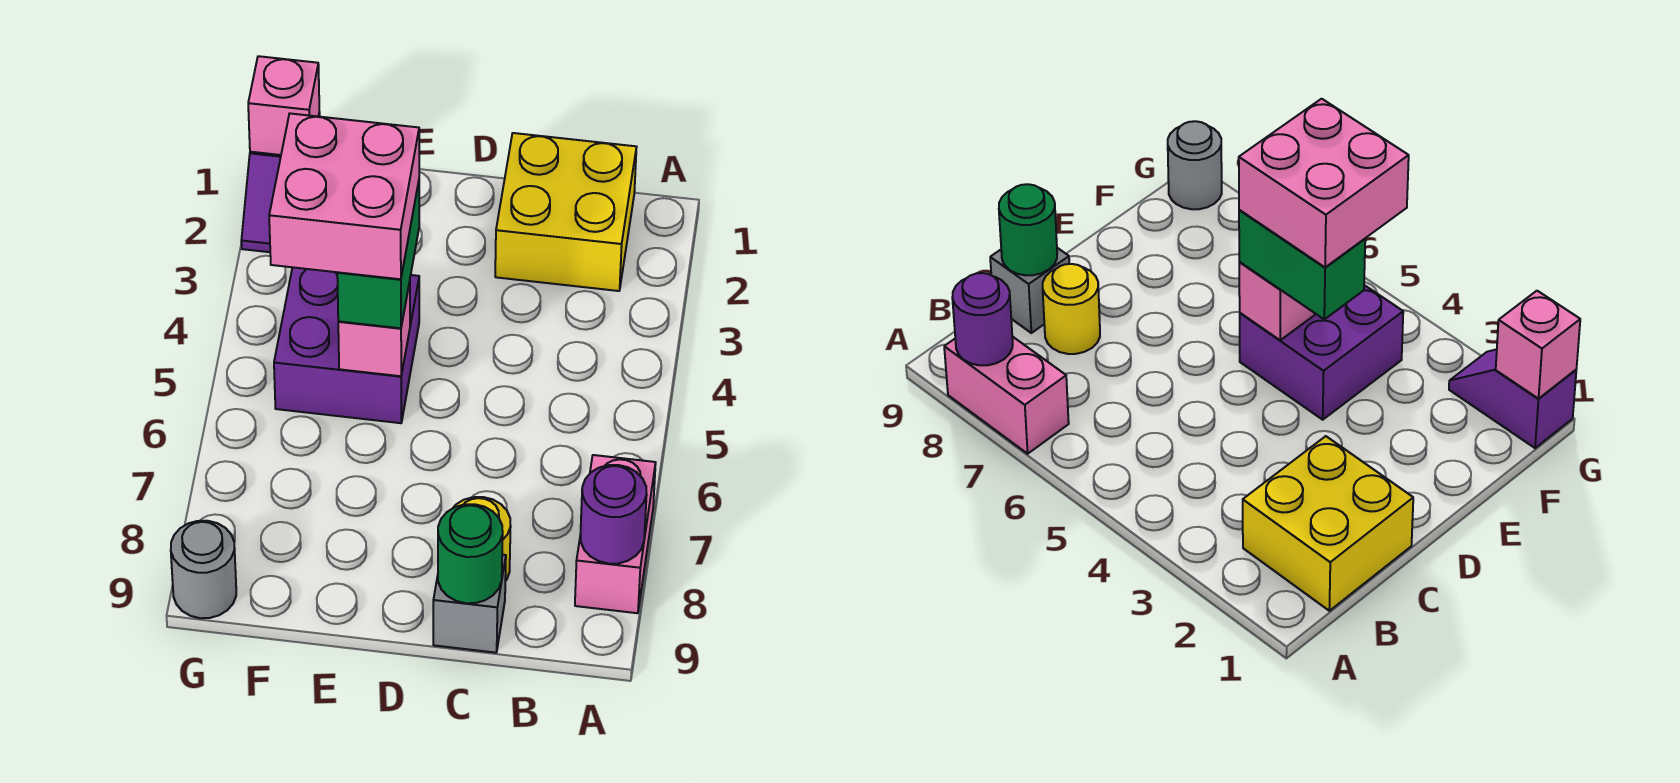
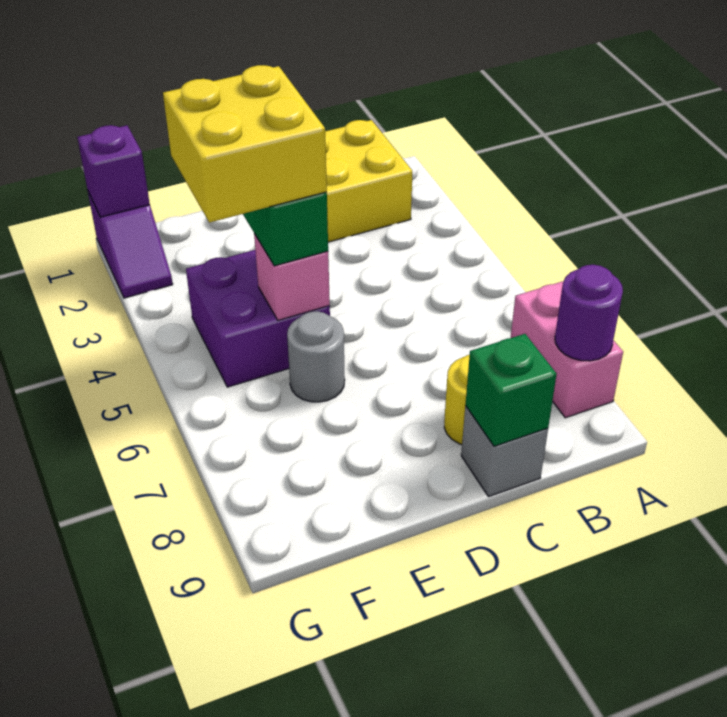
green 1x1 round brick [438,504,503,603] -> green 1x1 brick [465,334,557,446]
pink 2x2 brick [269,113,419,279] -> yellow 2x2 brick [163,65,327,222]
pink 1x1 brick [248,56,319,155] -> purple 1x1 brick [77,125,150,217]
grey 1x1 round brick [171,521,236,618] -> grey 1x1 round brick moved to [287,311,345,402]

